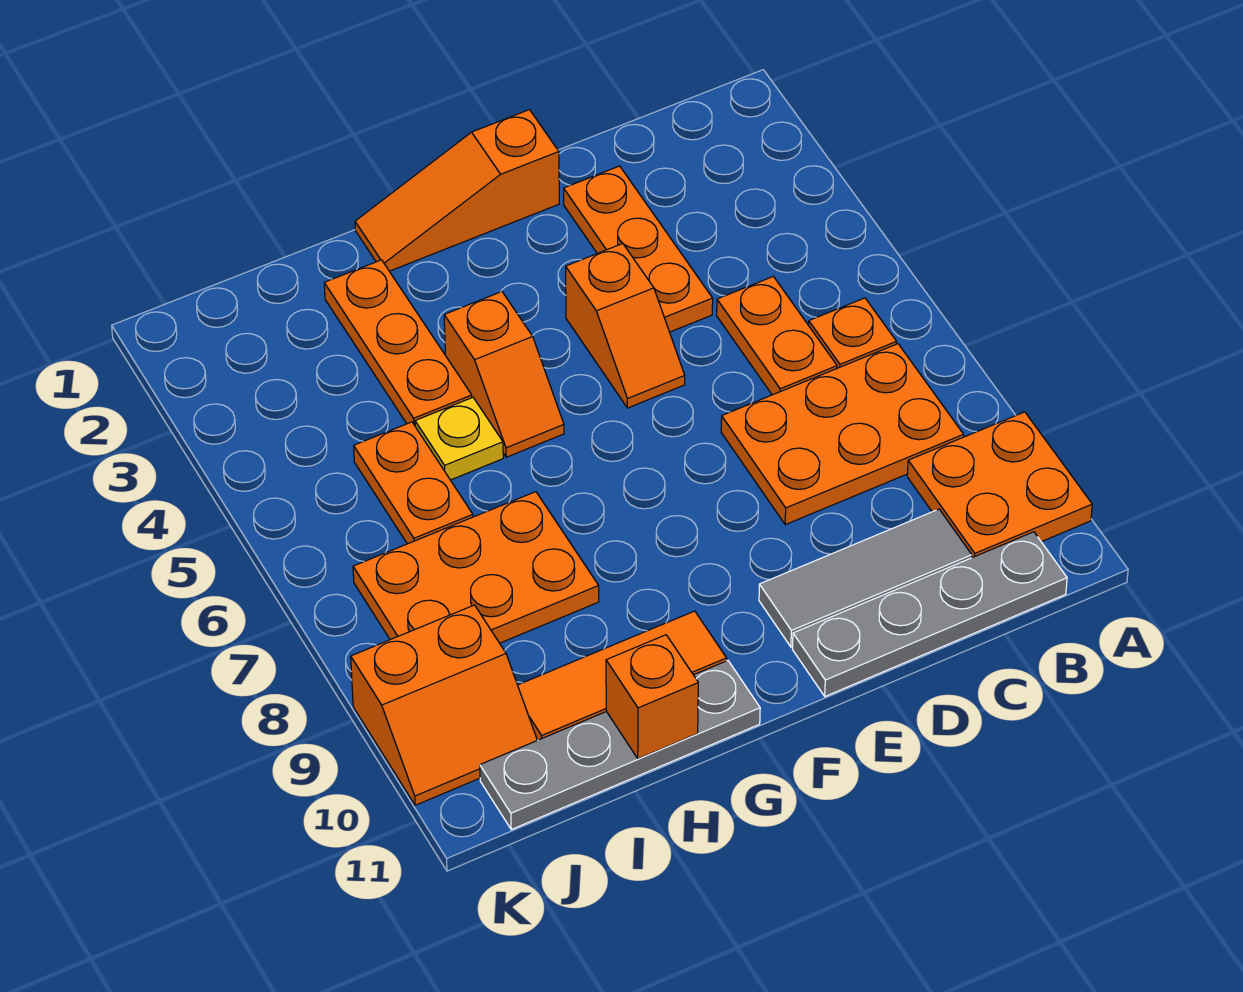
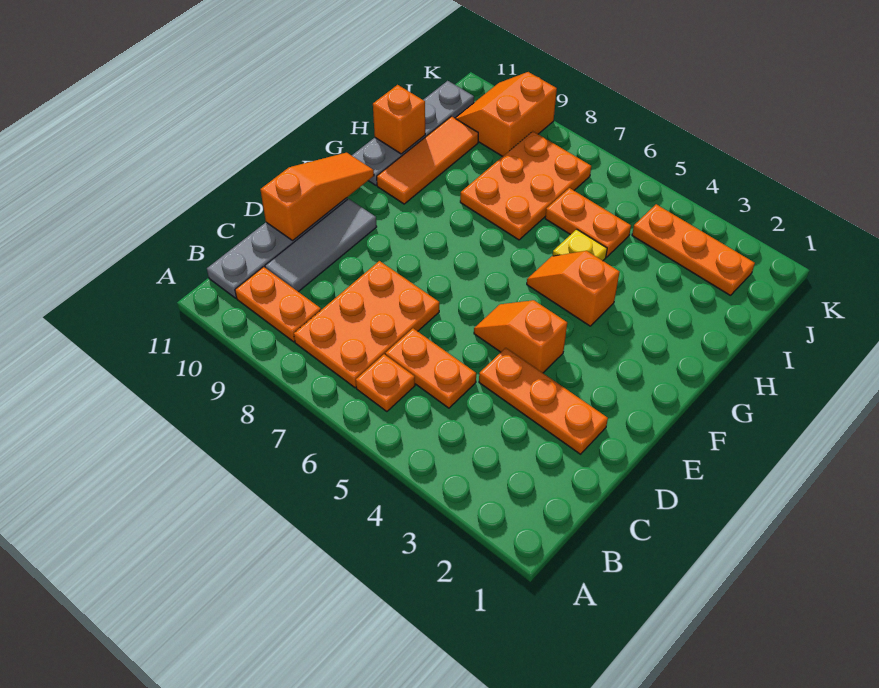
orange 2x2 plate [907,412,1092,558] -> orange 1x2 plate [235,267,321,342]
orange 1x3 slope [355,110,559,271] -> orange 1x3 slope moved to [260,153,374,241]
orange 1x3 plate [324,260,472,425] -> orange 1x3 plate moved to [632,204,755,296]

